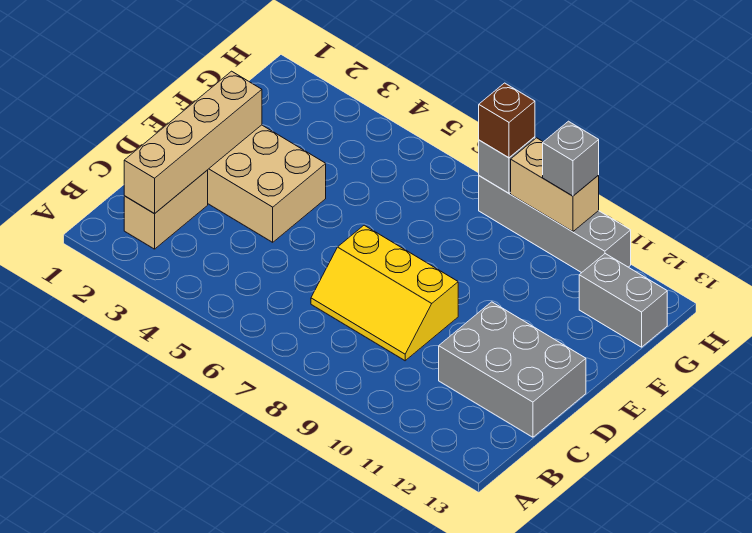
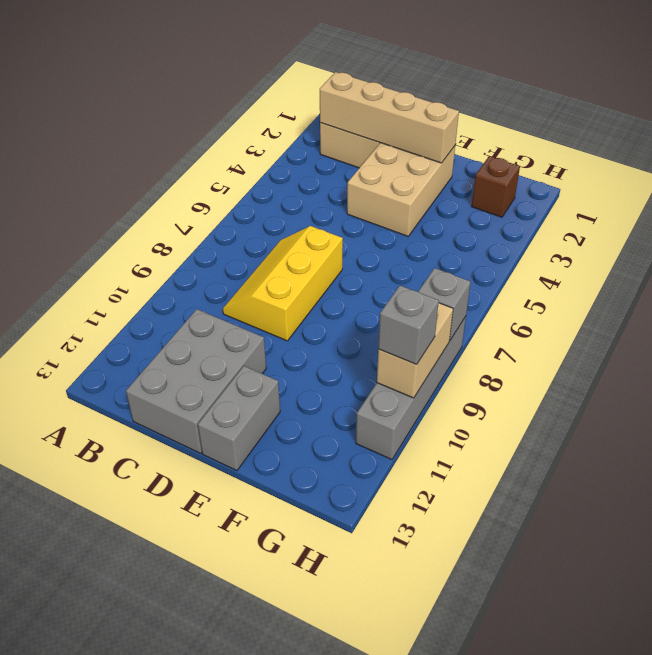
grey 1x2 brick [579,254,667,347] -> grey 1x2 brick moved to [198,366,280,471]
brown 1x1 brick [479,83,535,158] -> brown 1x1 brick moved to [472,156,520,217]

